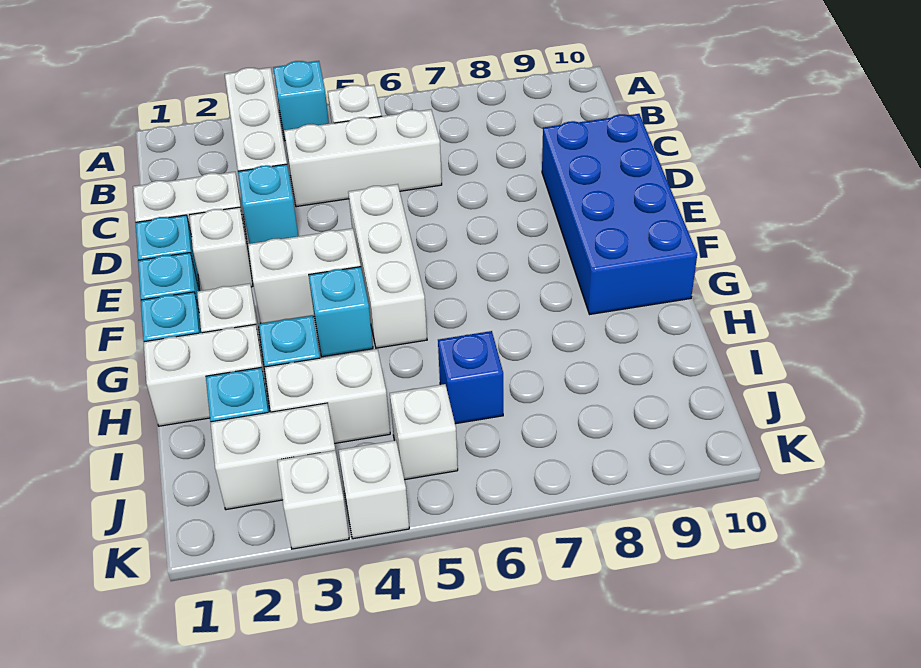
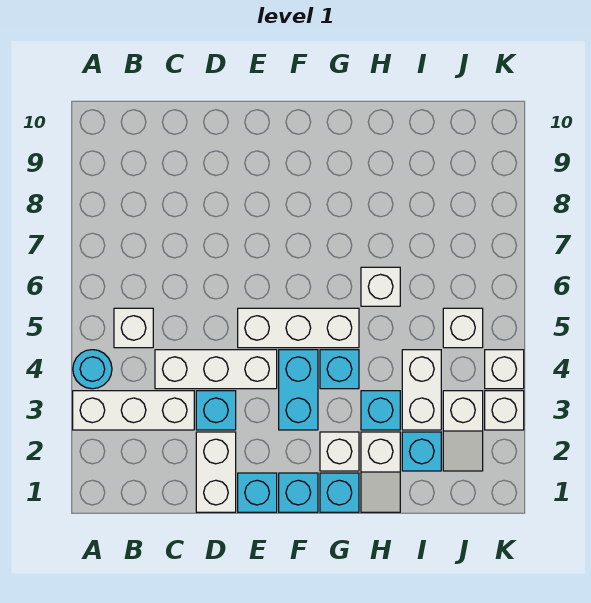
cyan 1x1 brick [273,61,329,140] -> cyan 1x1 round brick [73,350,112,389]
white 1x3 brick [284,109,442,207] -> white 1x3 brick turned to [155,350,277,389]
blue 2x4 brick [542,114,697,314] -> none
white 1x1 brick [189,207,253,291] -> white 1x1 brick moved to [361,267,400,306]
white 1x2 brick [248,228,361,323] -> cyan 1x2 brick [279,350,318,430]
white 1x2 brick [144,324,269,426] -> white 1x2 slope [361,432,400,512]
blue 1x1 brick [438,331,503,424] -> none
white 1x2 brick [210,403,335,510] -> white 1x2 slope [443,391,483,471]

